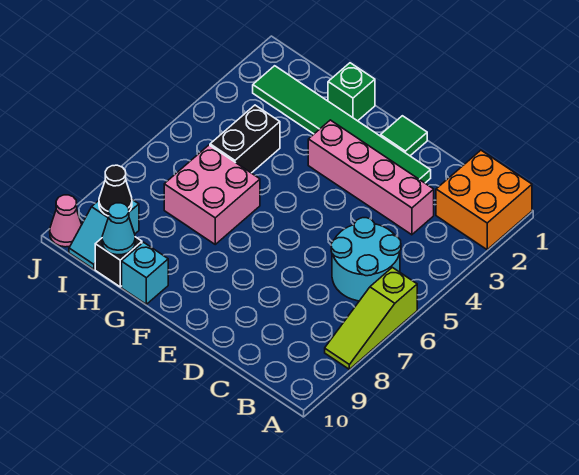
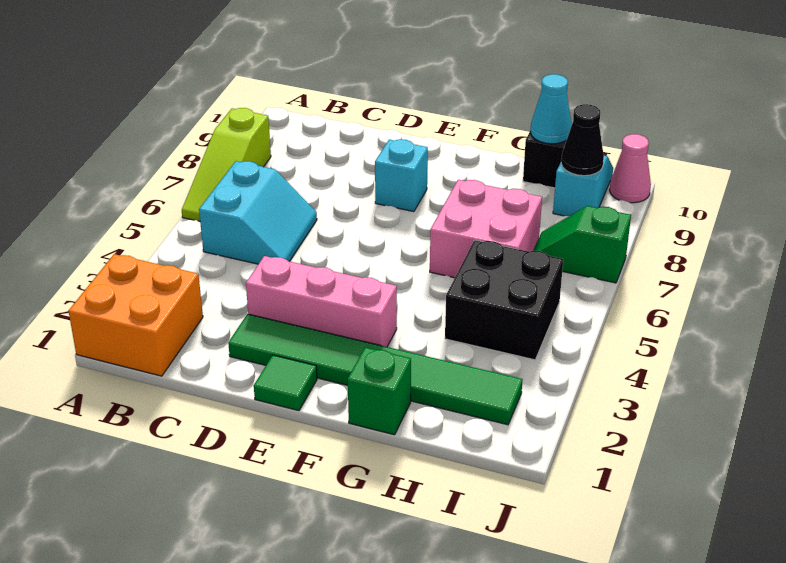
lime 1x3 slope [325,267,417,369] -> lime 1x3 slope turned to [182,108,271,221]
cyan 2x2 round brick [331,218,401,301] -> cyan 2x2 slope [199,161,317,264]
pink 1x4 brick [308,120,434,235] -> pink 1x3 brick [246,256,397,347]
cyan 1x1 brick [122,242,168,304] -> cyan 1x1 brick moved to [375,139,428,212]
black 1x2 brick [210,105,280,173] -> black 2x2 brick [445,240,563,360]
none -> green 1x2 slope [533,206,631,283]

